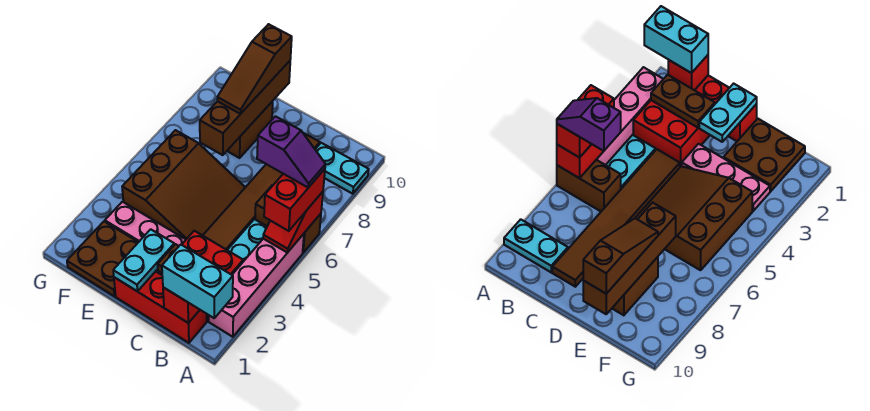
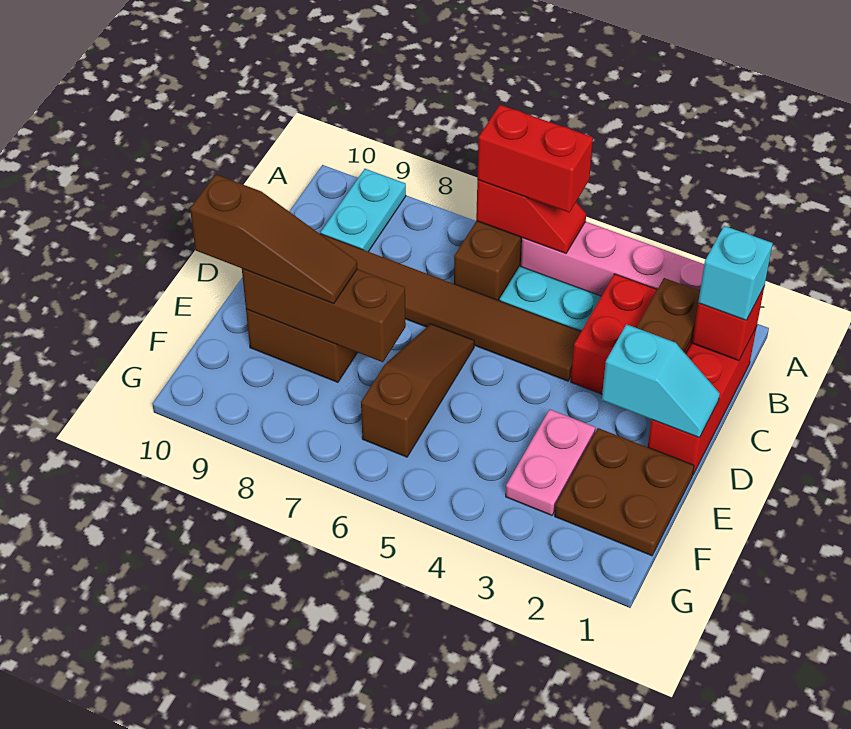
cyan 1x2 brick [162,245,233,318] -> cyan 1x1 brick [698,226,773,320]
purple 1x2 slope [257,116,326,188] -> none
cyan 1x2 plate [113,229,174,291] -> cyan 1x2 slope [602,324,720,438]
pink 1x3 plate [105,202,186,246] -> pink 1x2 plate [506,409,595,515]
brown 3x3 slope [122,130,245,239] -> brown 1x3 slope [361,324,474,457]
brown 1x4 brick [200,61,290,155] -> brown 1x3 brick [242,269,406,362]

